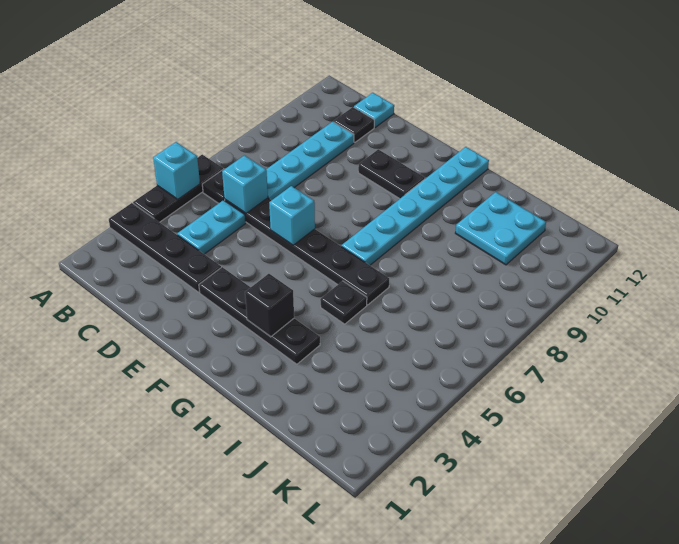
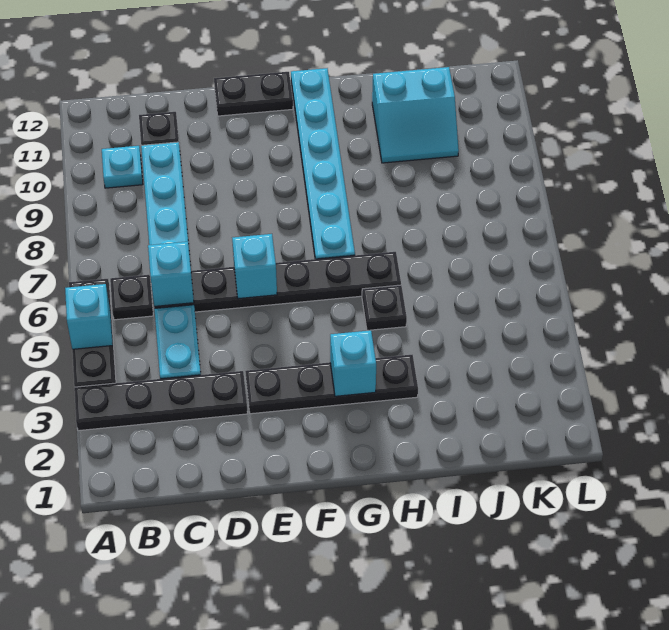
cyan 1x1 plate [354,93,394,128] -> cyan 1x1 plate moved to [102,146,143,188]
black 1x2 plate [358,149,425,199] -> black 1x2 plate moved to [214,72,293,116]
black 1x1 brick [245,274,294,337] -> cyan 1x1 brick [330,330,376,396]
cyan 2x2 plate [456,192,546,265] -> cyan 2x2 slope [372,67,459,163]

